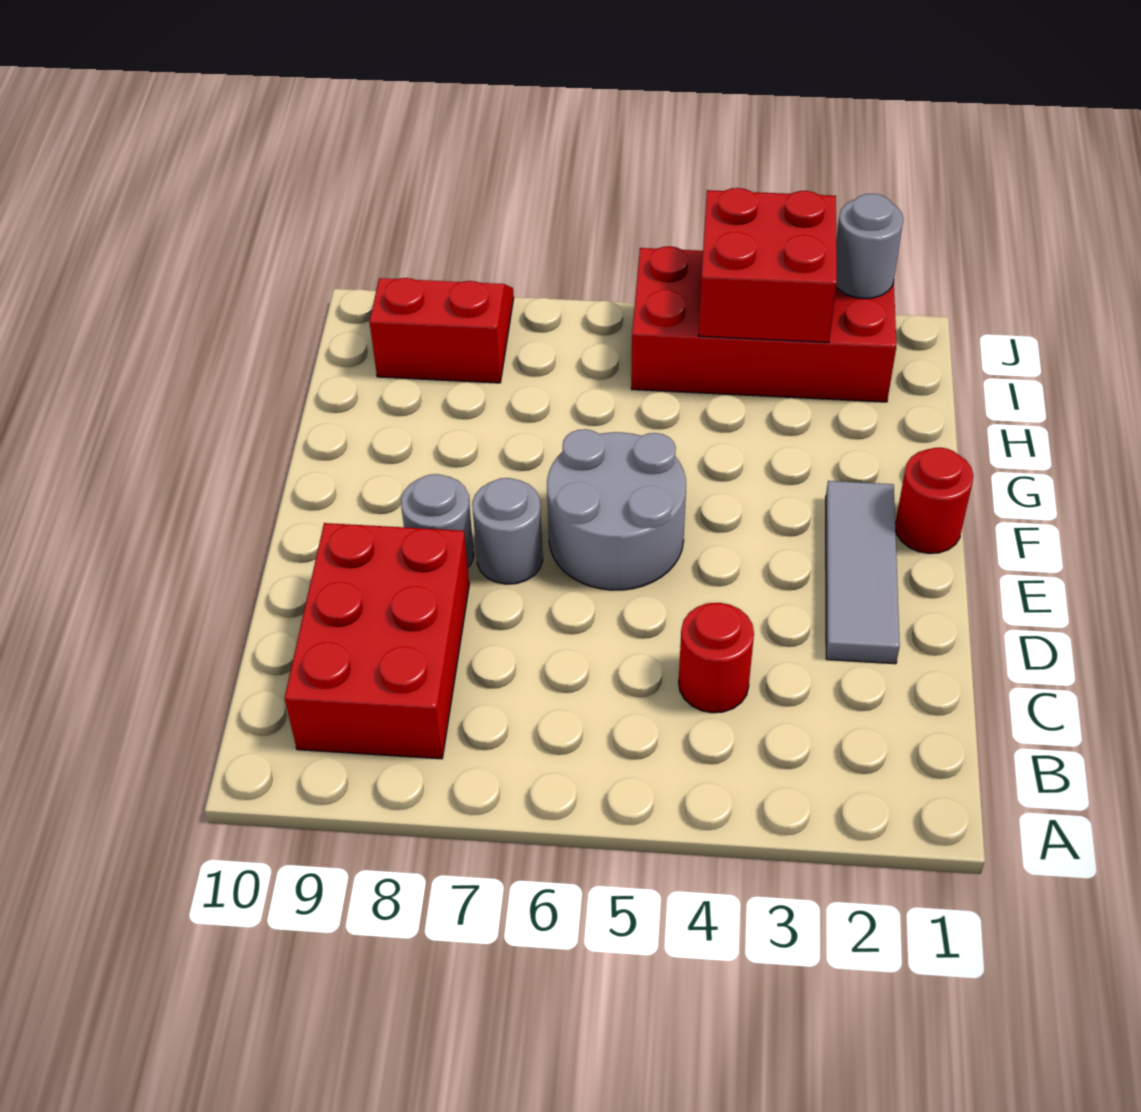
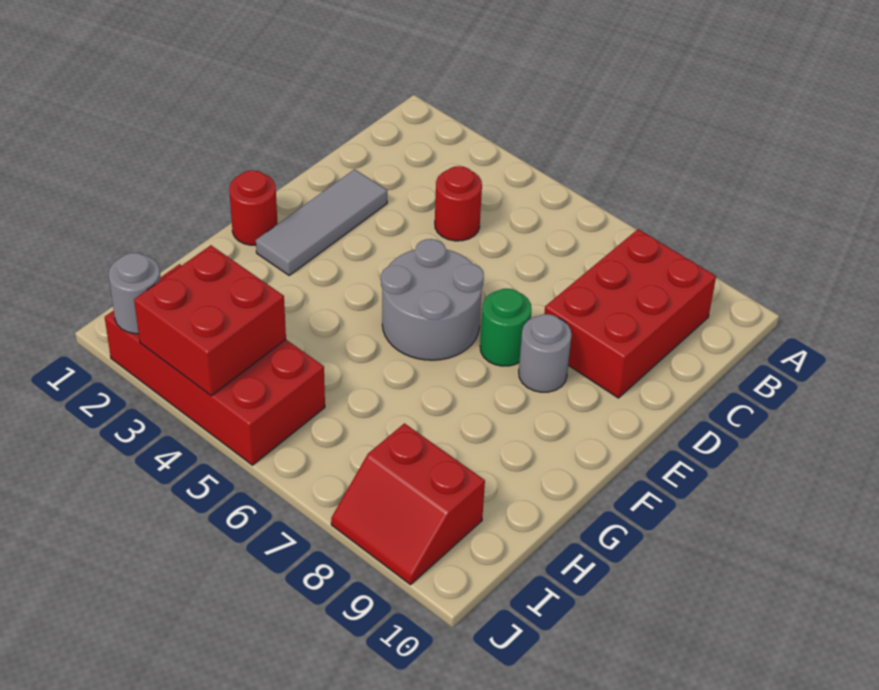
grey 1x1 round brick [472,478,543,584] -> green 1x1 round brick [480,289,532,366]

